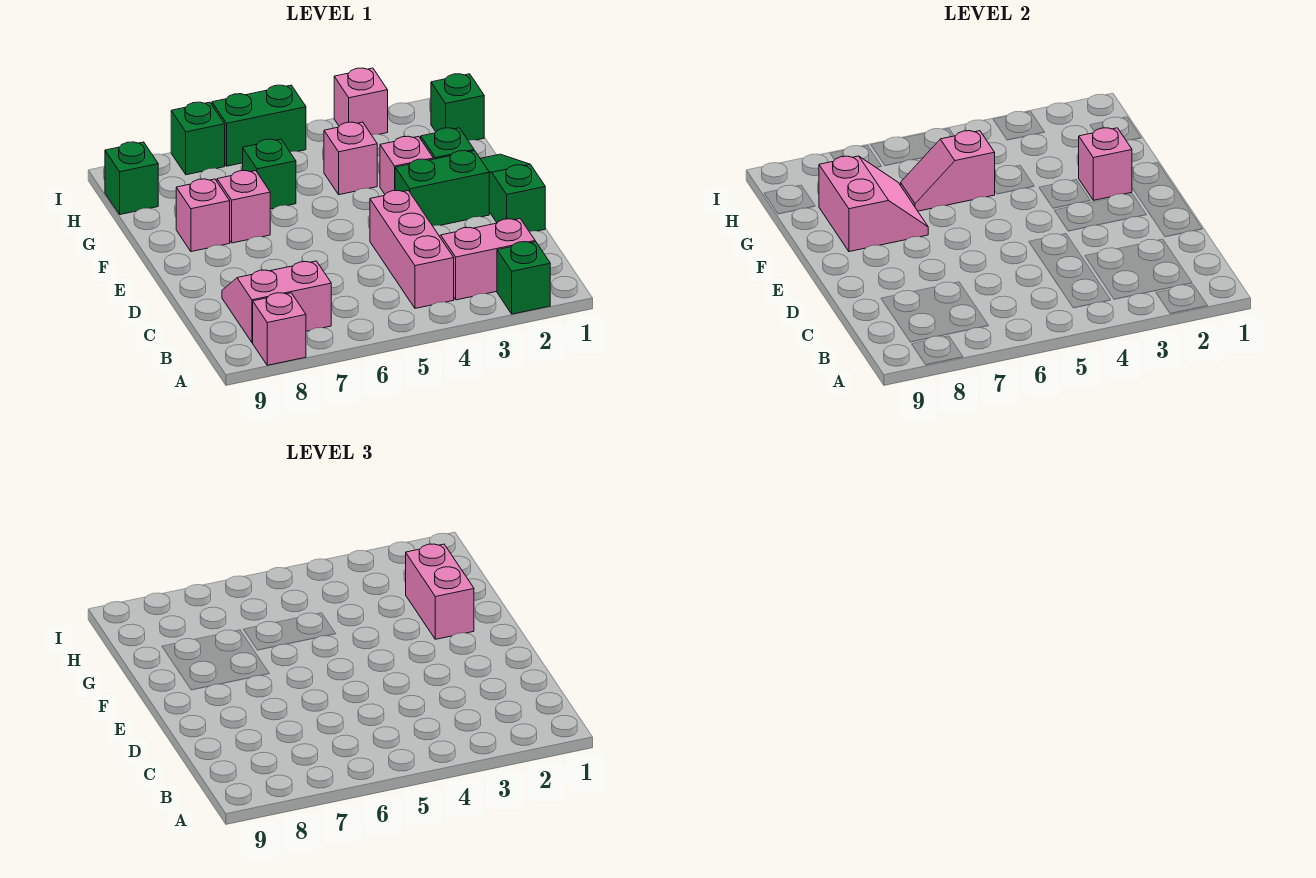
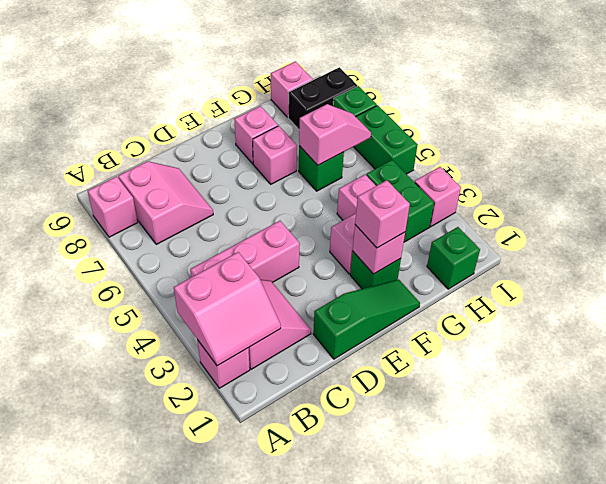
green 1x1 brick [497,242,550,314] -> pink 1x1 brick [198,341,250,388]
green 1x2 brick [395,151,489,226] -> green 1x2 brick moved to [366,160,434,242]
pink 1x2 brick [406,544,474,639] -> pink 1x1 brick [355,180,410,248]
pink 2x2 slope [819,156,928,252] -> pink 2x2 slope moved to [174,252,281,366]
pink 1x2 slope [901,131,995,211] -> pink 1x2 slope turned to [299,104,371,165]
none -> black 1x2 brick [288,67,357,129]
green 1x1 brick [105,142,158,215] -> pink 1x1 brick [271,61,313,117]

